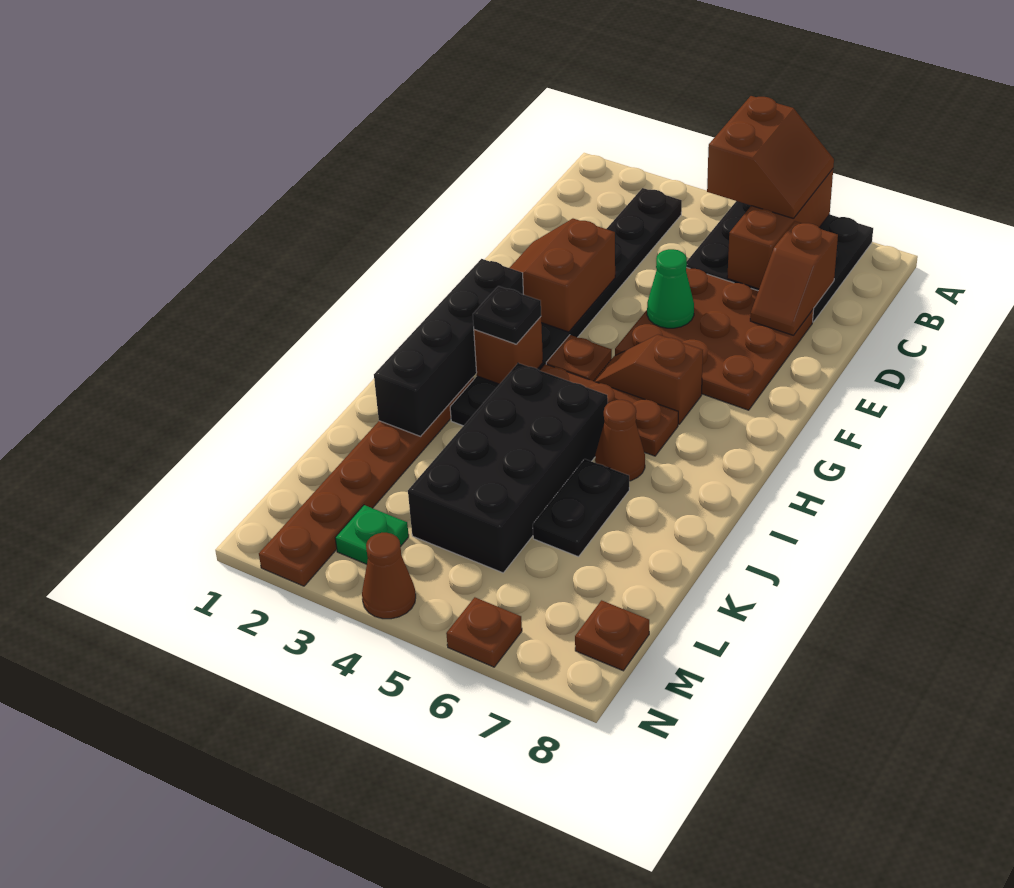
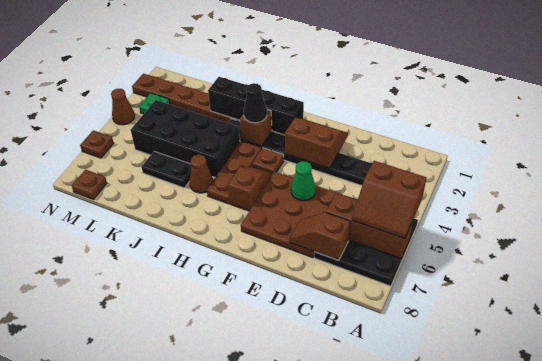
black 1x1 plate [473,286,541,344] -> black 1x1 cone [244,83,267,123]

